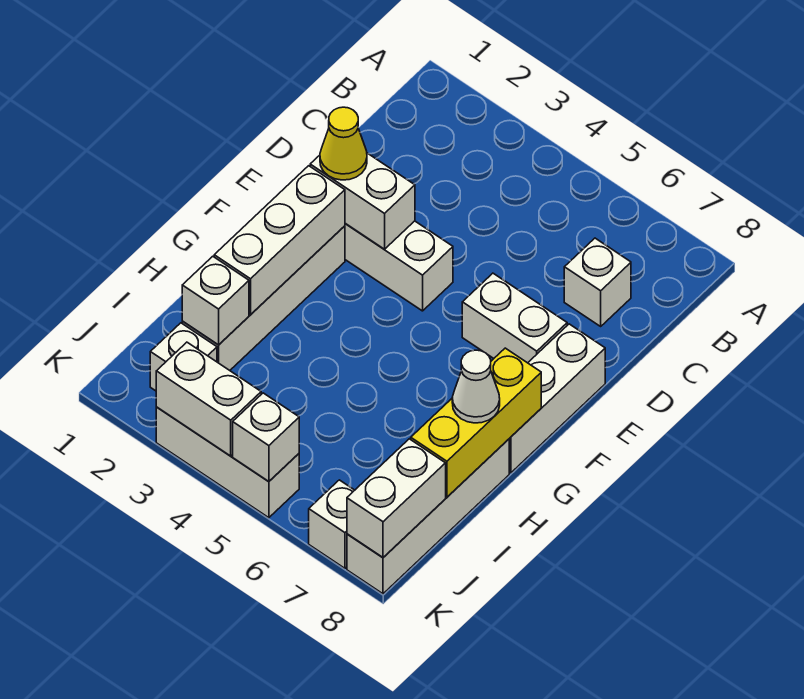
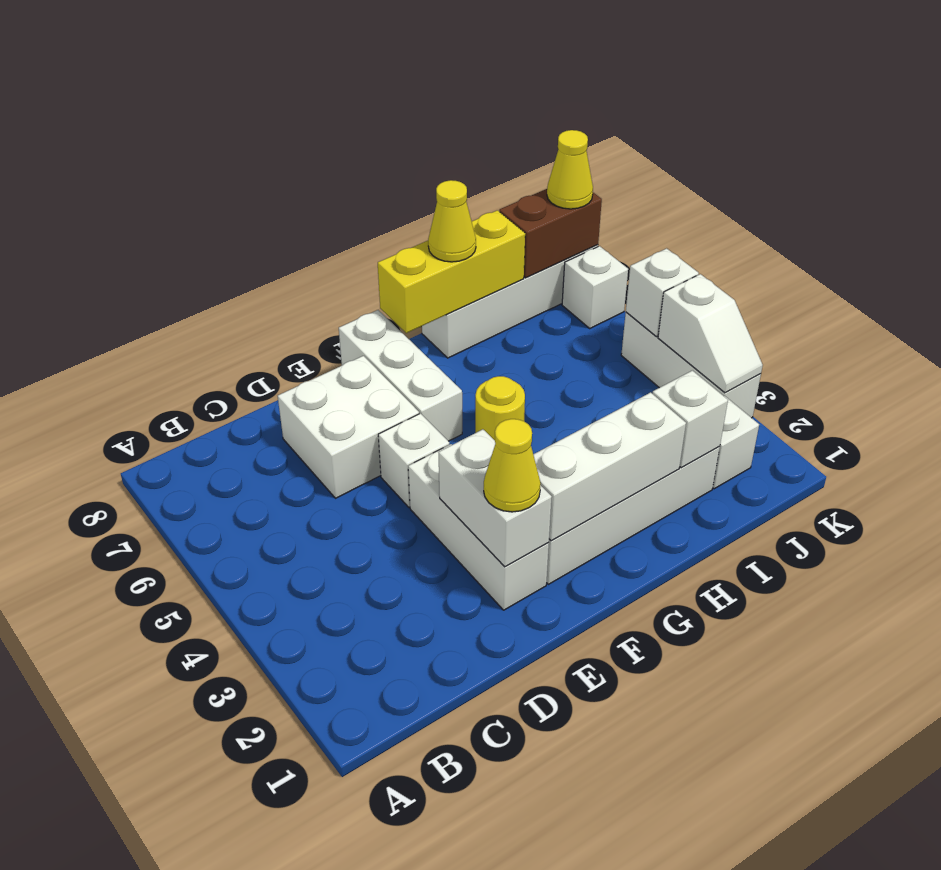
white 1x1 brick [564,238,631,326] -> white 1x1 brick moved to [378,413,449,507]
white 1x2 brick [462,273,567,363] -> white 2x2 brick [278,356,419,498]
white 1x3 brick [509,324,605,473] -> white 1x3 brick turned to [339,310,462,441]
none -> yellow 1x1 round brick [475,376,525,440]
white 1x1 cone [452,350,500,423] -> yellow 1x1 cone [428,180,476,262]
white 1x2 brick [347,439,446,557] -> brown 1x2 brick [499,189,602,278]
white 1x2 brick [156,342,261,456] -> white 1x2 slope [658,274,763,393]
none -> yellow 1x1 cone [547,130,593,209]

